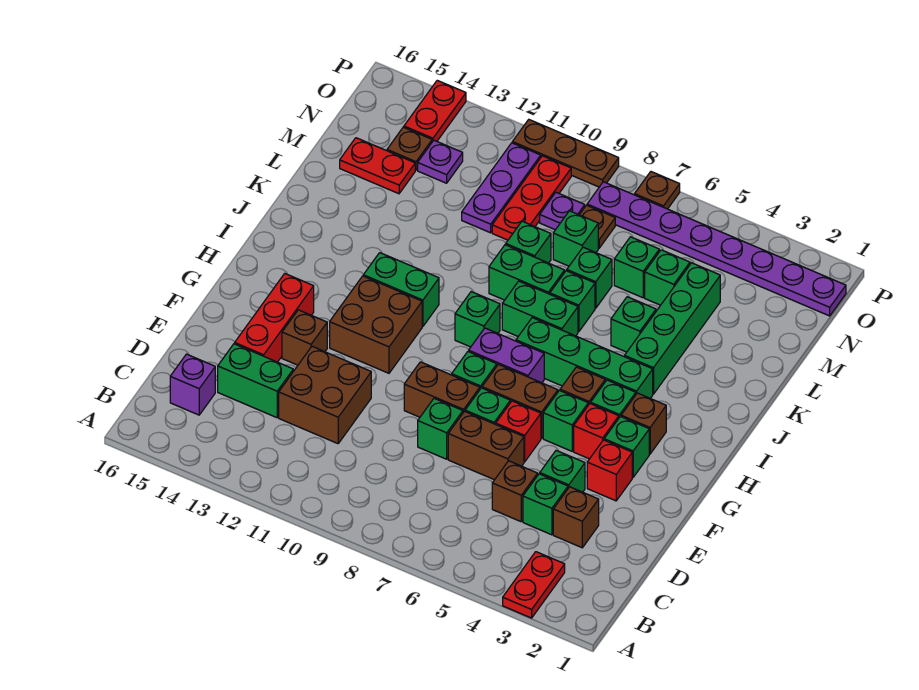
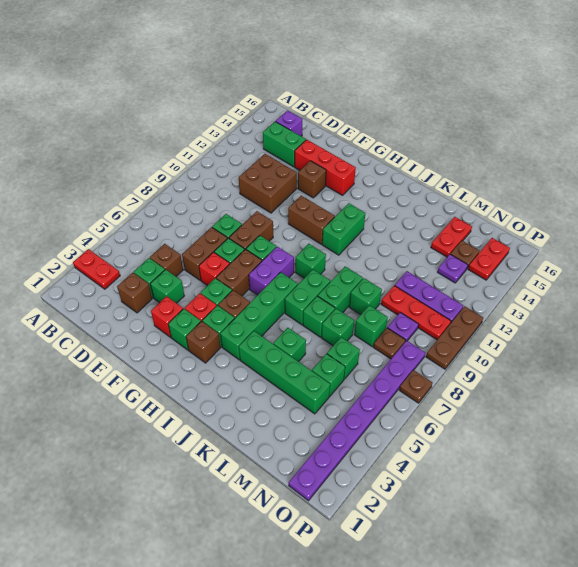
green 1x2 brick [218,344,293,418] -> green 1x2 brick turned to [263,121,306,167]
brown 2x2 brick [330,276,422,373] -> brown 1x2 brick [288,196,335,244]
red 1x2 plate [404,80,466,142] -> red 1x2 plate turned to [468,238,510,280]

